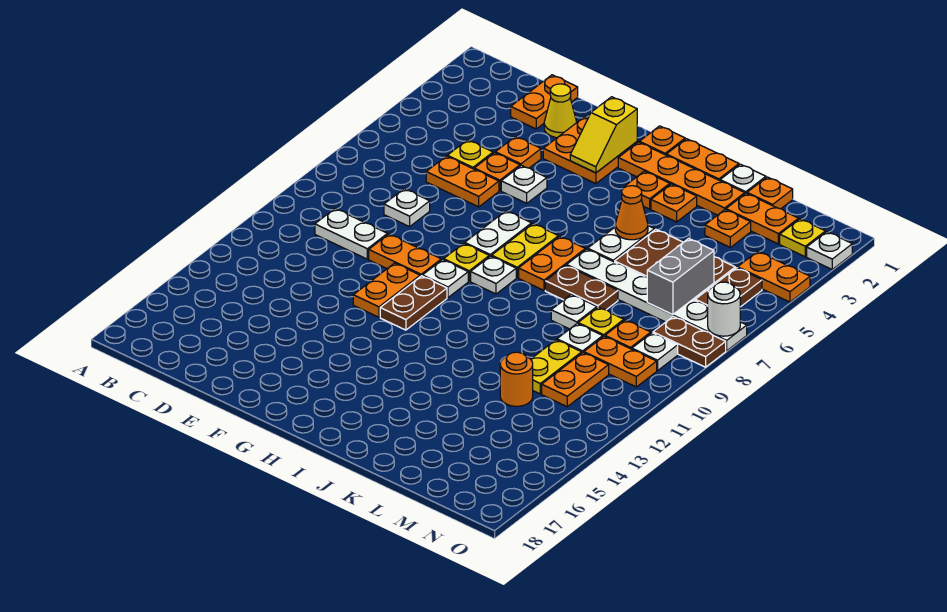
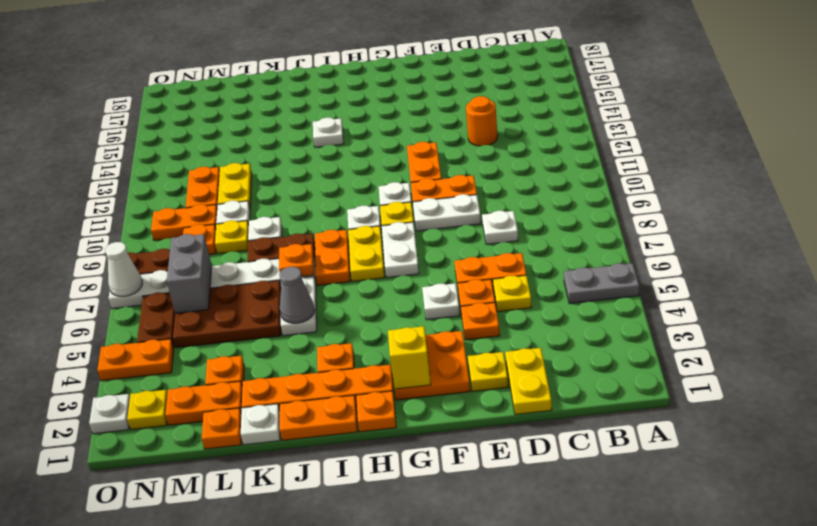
none -> grey 1x2 plate [564,263,639,304]
white 1x2 plate [315,209,388,259] -> white 1x2 plate moved to [413,194,481,231]
orange 1x2 plate [511,75,578,129] -> yellow 1x2 plate [505,348,552,415]
yellow 1x1 cone [544,84,577,138] -> yellow 1x1 plate [468,352,508,392]
brown 1x2 plate [380,276,447,330] -> none
orange 1x1 plate [651,184,697,222] -> orange 1x1 plate moved to [279,244,314,276]
orange 1x1 cone [615,186,648,240] -> grey 1x1 cone [280,267,315,323]
orange 1x1 round brick [500,352,533,406] -> orange 1x1 round brick moved to [466,96,498,146]
white 1x1 plate [632,333,678,371] -> white 1x1 plate moved to [313,118,344,147]
white 1x1 round brick [708,282,740,336] -> white 1x1 cone [105,242,142,296]

